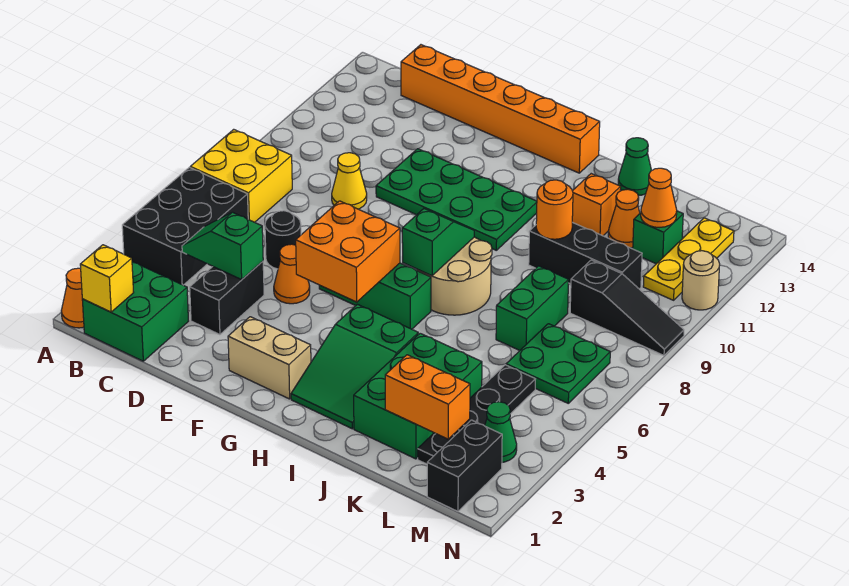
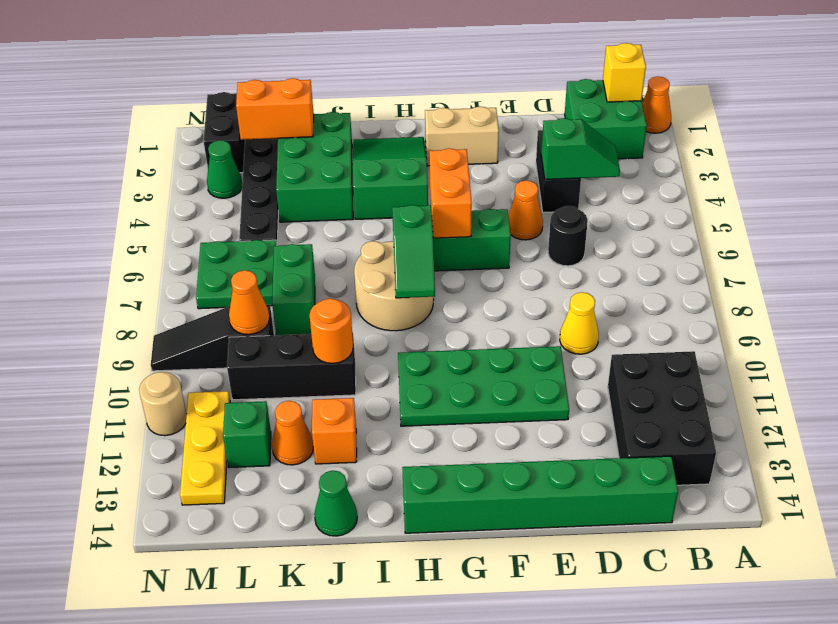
black 2x3 brick [122,167,248,285] -> black 2x3 brick moved to [608,351,716,485]
yellow 2x2 brick [190,129,292,222] -> none
orange 1x6 brick [401,45,600,173] -> green 1x6 brick [402,456,678,533]
orange 2x2 brick [296,201,400,302] -> orange 1x2 brick [429,148,472,238]
orange 1x1 cone [641,168,677,228] -> orange 1x1 cone moved to [229,270,270,335]

